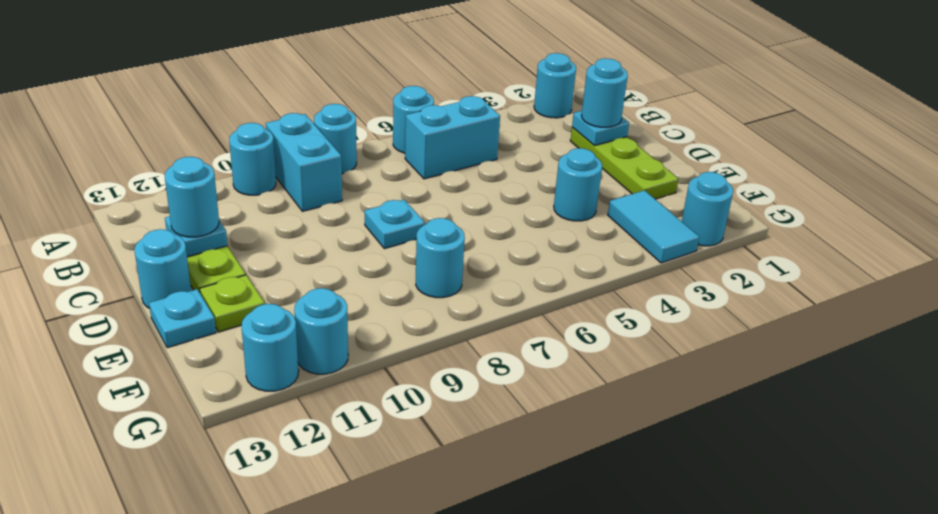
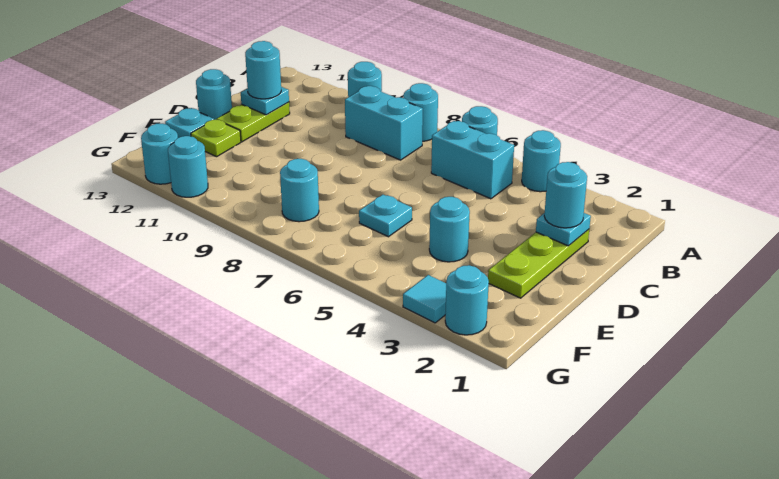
cyan 1x1 round brick [534,53,576,118] -> cyan 1x1 round brick moved to [522,130,561,192]
cyan 1x2 brick [266,113,342,211] -> cyan 1x2 brick turned to [345,86,423,160]
cyan 1x1 plate [365,200,425,249] -> cyan 1x1 plate moved to [359,195,412,237]
cyan 1x2 tile [608,190,699,263] -> cyan 1x1 tile [403,275,446,323]

